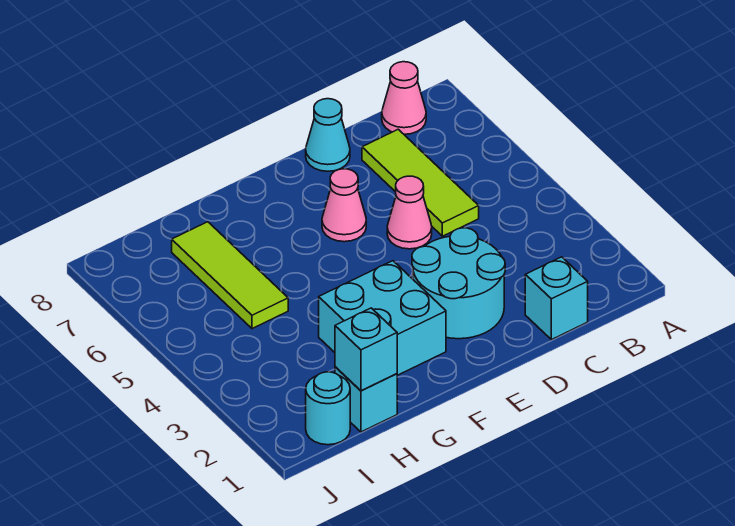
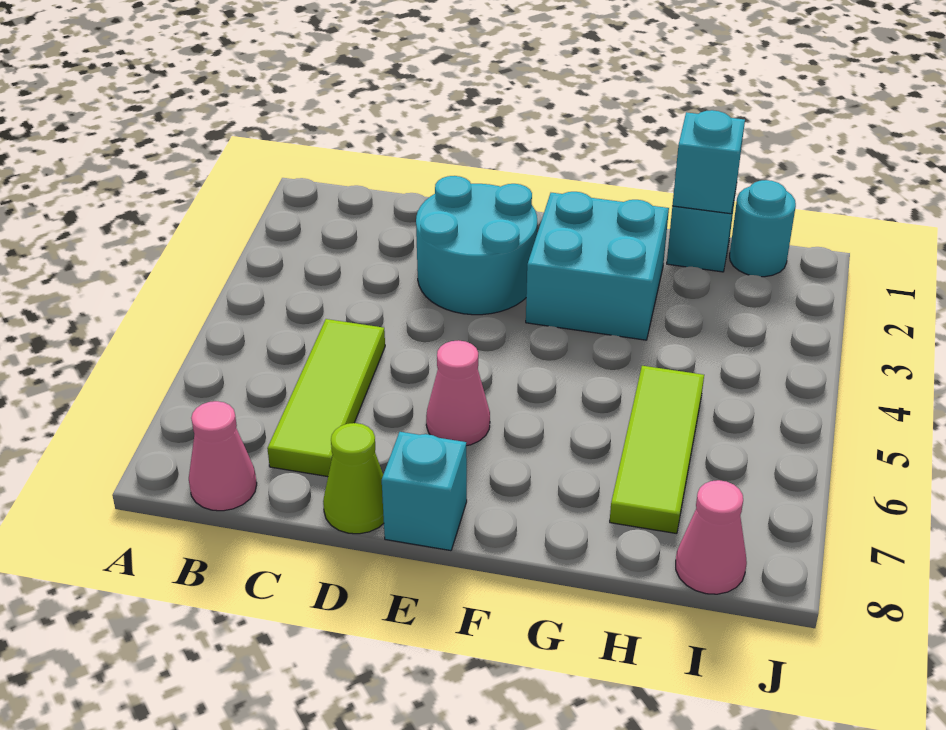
cyan 1x1 brick [525,257,588,340] -> cyan 1x1 brick moved to [382,432,467,551]
pink 1x1 cone [387,176,432,249] -> pink 1x1 cone moved to [676,480,747,594]
cyan 1x1 cone [306,99,350,171] -> lime 1x1 cone [323,423,384,534]

